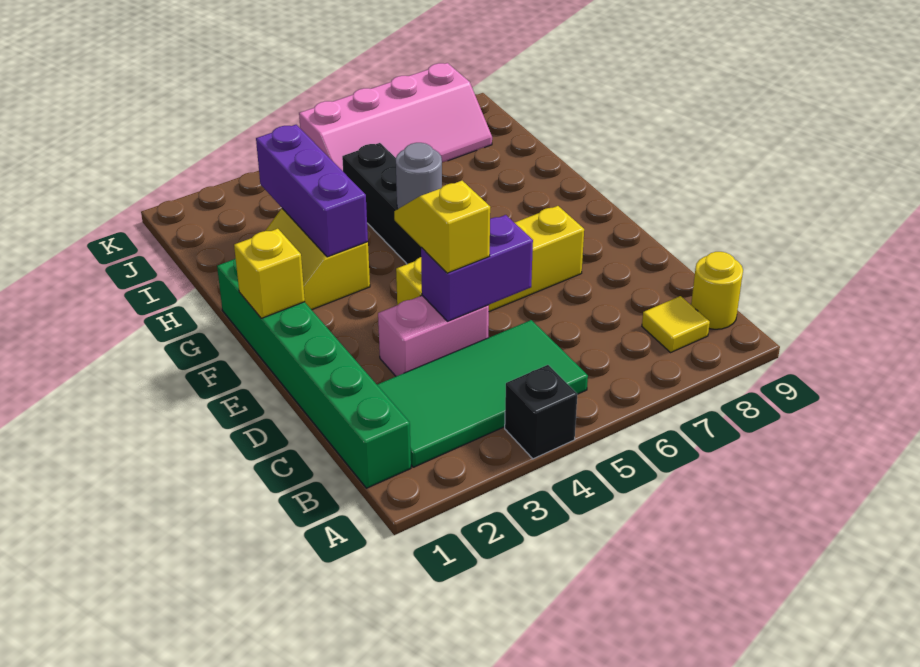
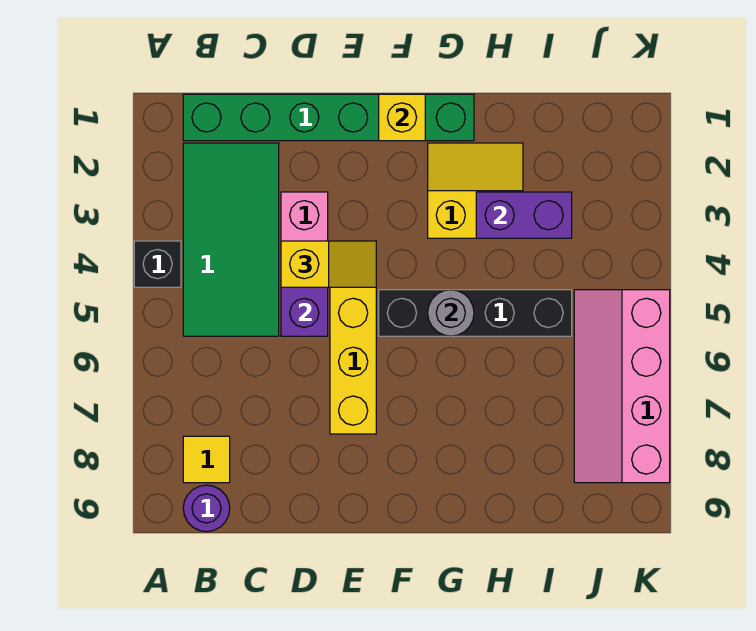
yellow 1x1 round brick [691,252,743,329] -> purple 1x1 round brick [183,485,230,532]
purple 1x3 brick [256,125,368,257] -> purple 1x2 brick [476,192,572,238]

